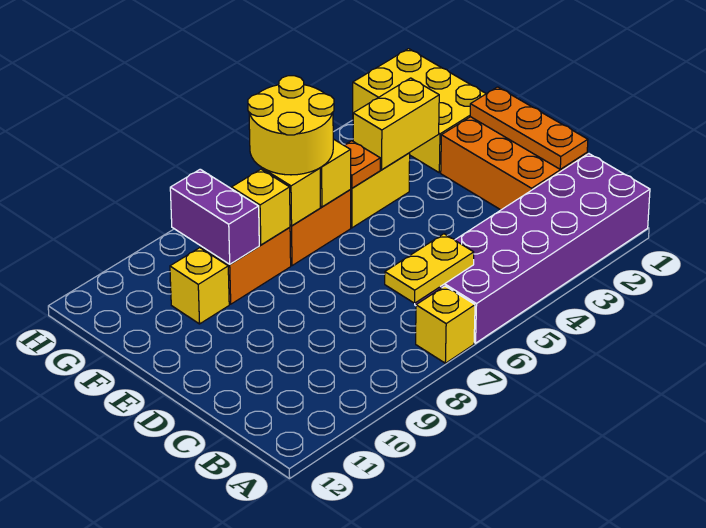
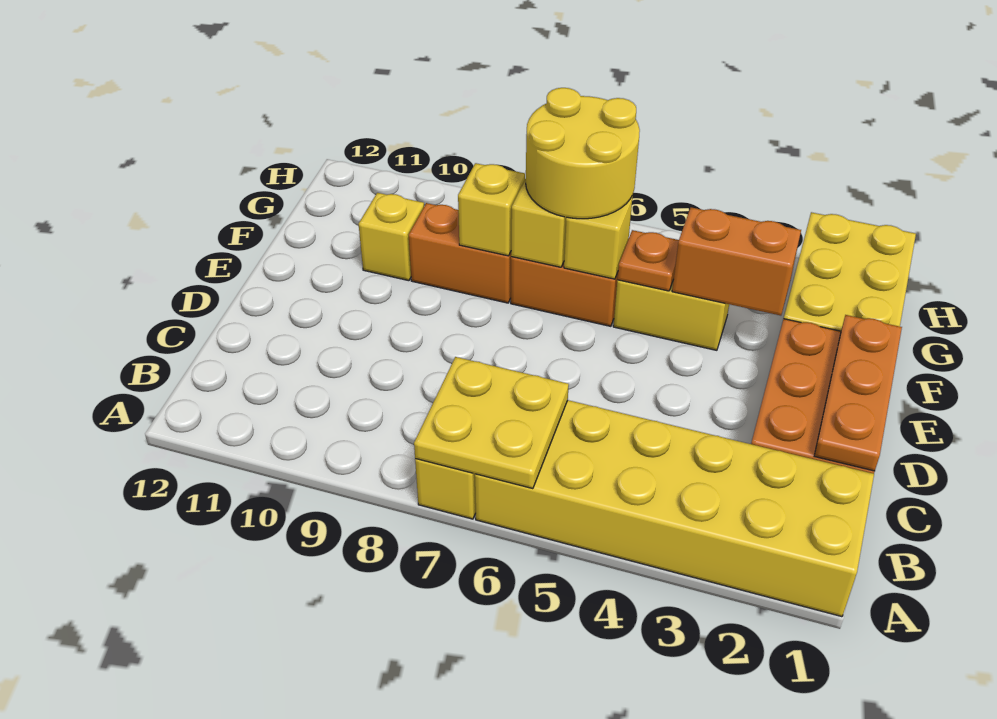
purple 2x6 brick [415,154,650,343] -> yellow 2x6 brick [475,400,874,617]
yellow 1x2 plate [385,234,474,303] -> yellow 2x2 plate [414,357,569,489]
yellow 1x2 brick [353,78,439,170] -> orange 1x2 brick [672,207,801,316]
purple 1x2 brick [170,169,259,264] -> none

